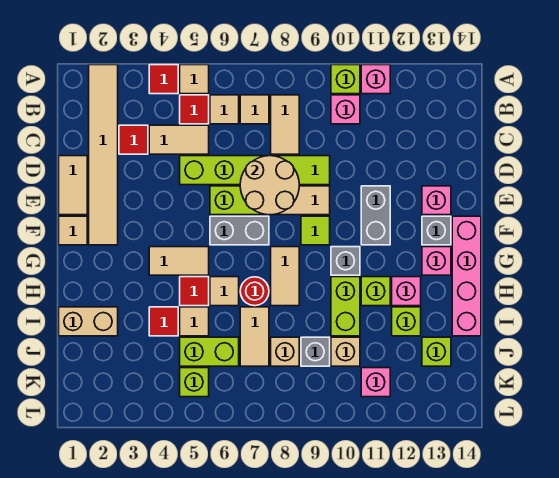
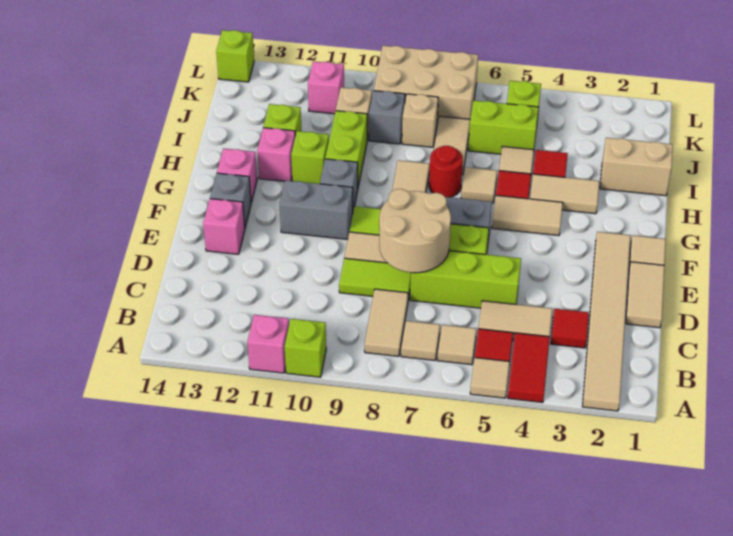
red 1x1 tile [149,65,178,94] -> red 1x2 tile [508,333,550,402]
pink 1x1 brick [331,95,360,124] -> none
grey 1x2 brick [361,186,390,245] -> grey 1x2 brick turned to [280,180,353,239]
pink 1x4 brick [452,216,481,336] -> none
none -> tan 1x2 tile [530,174,599,214]
lime 1x1 brick [422,337,451,366] -> lime 1x1 brick moved to [216,30,254,82]
none -> tan 2x3 brick [374,46,478,124]

